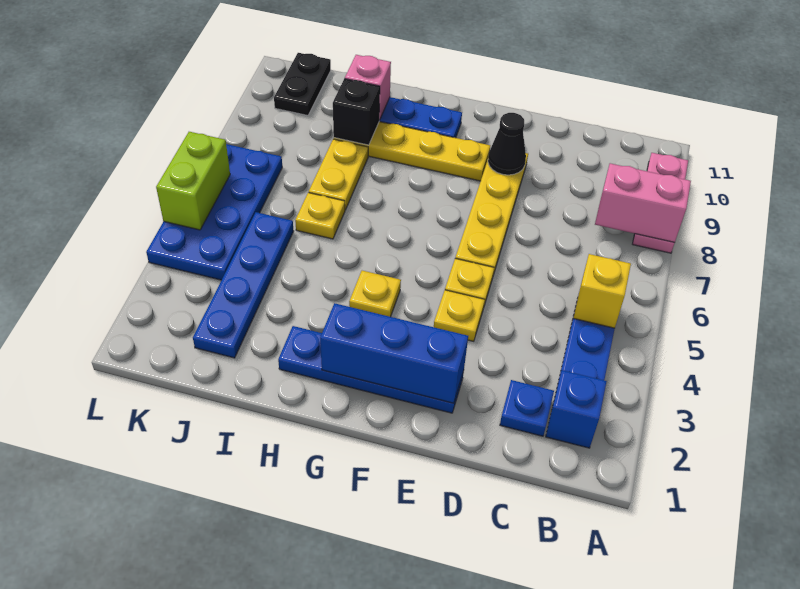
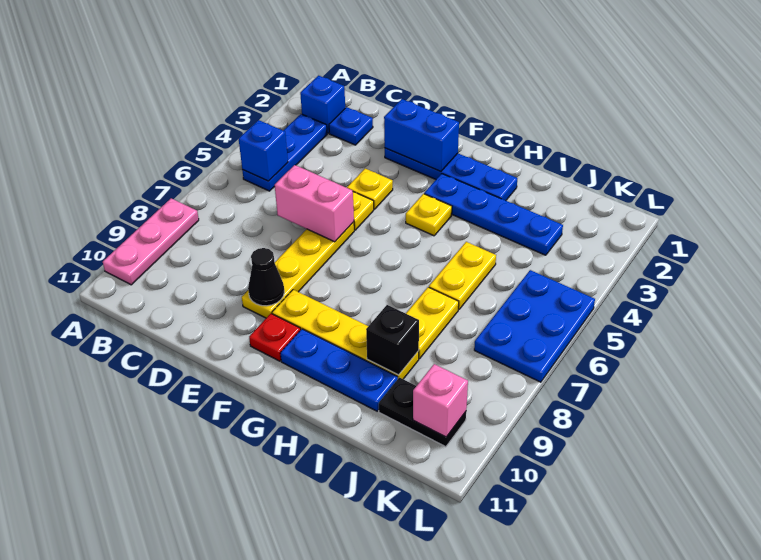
pink 1x2 brick [595,163,691,243] -> pink 1x2 brick moved to [275,165,354,242]
yellow 1x1 brick [573,254,631,328] -> blue 1x1 brick [239,120,288,181]
blue 1x3 brick [320,303,468,403] -> blue 1x2 brick [384,99,459,171]
none -> red 1x1 plate [249,314,301,361]
yellow 1x1 plate [295,193,345,239] -> yellow 1x2 plate [429,242,496,309]
pink 1x1 brick [345,55,391,120] -> pink 1x1 brick moved to [413,364,468,437]
blue 1x4 plate [193,212,294,358] -> blue 1x4 plate turned to [424,174,563,255]
blue 2x4 plate [146,144,282,280] -> blue 2x3 plate [474,270,595,382]
black 1x2 plate [274,53,331,115] -> black 1x2 plate turned to [379,378,466,447]
lime 1x2 brick [156,132,230,230] -> none

